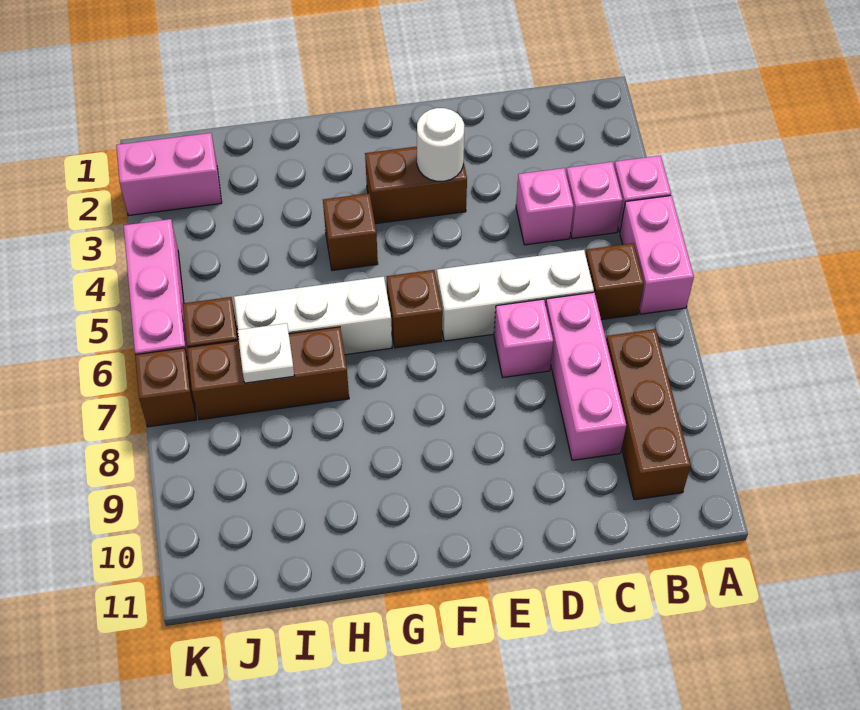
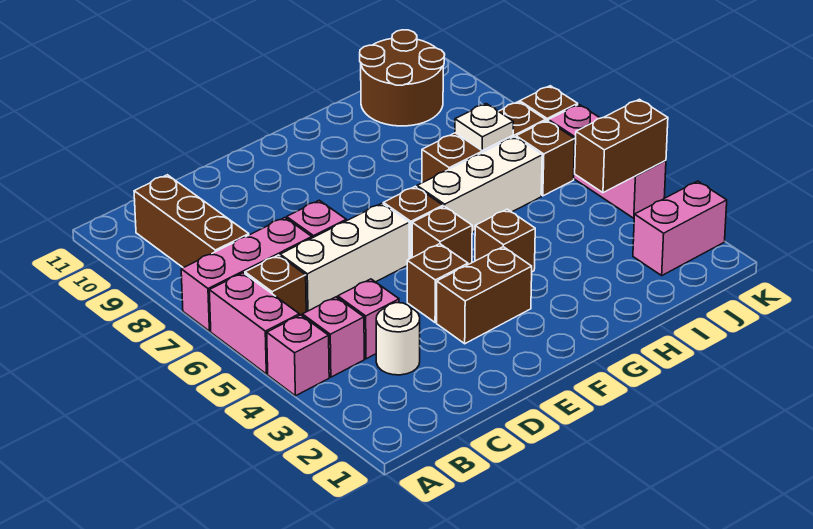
pink 1x3 brick [546,292,626,460] -> pink 1x3 brick turned to [181,218,312,331]
white 1x1 round brick [417,108,464,181] -> white 1x1 round brick moved to [376,303,420,375]
none -> brown 1x1 brick [407,244,468,323]
none -> brown 1x1 brick [412,206,472,265]
none -> brown 2x2 round brick [360,30,445,126]
none -> brown 1x2 brick [575,99,668,193]

